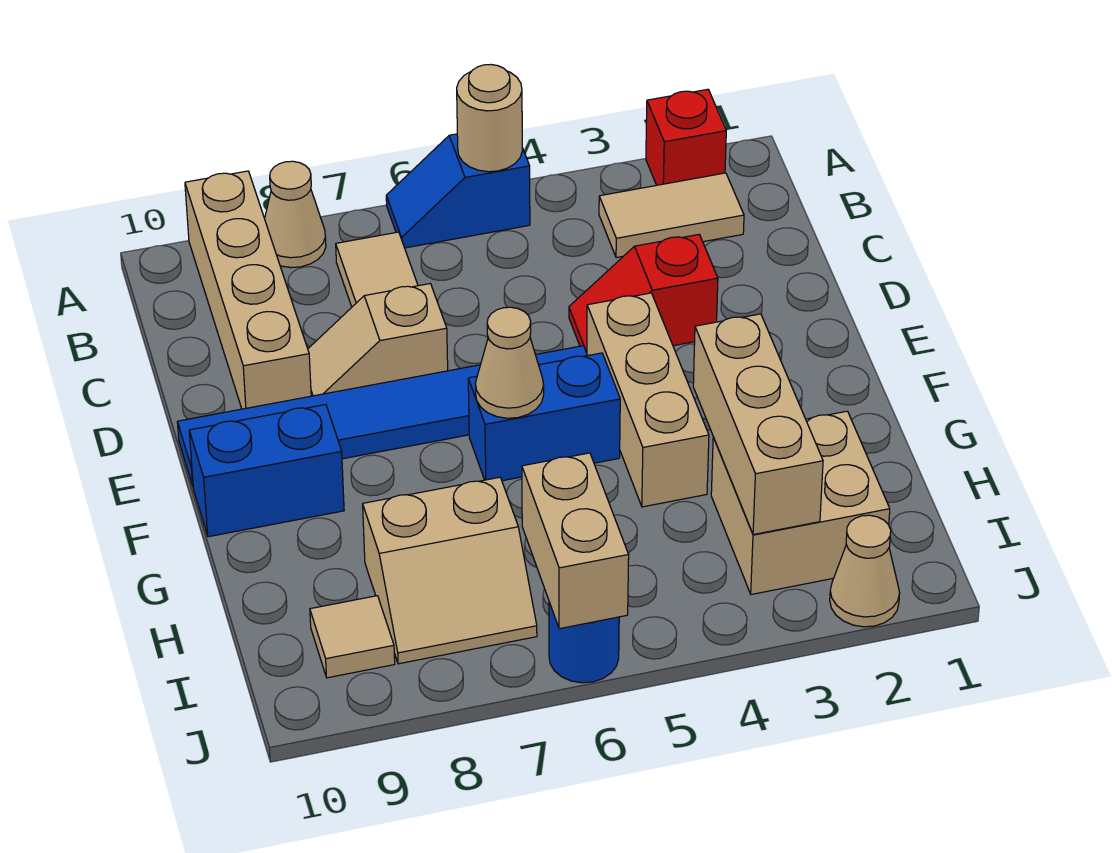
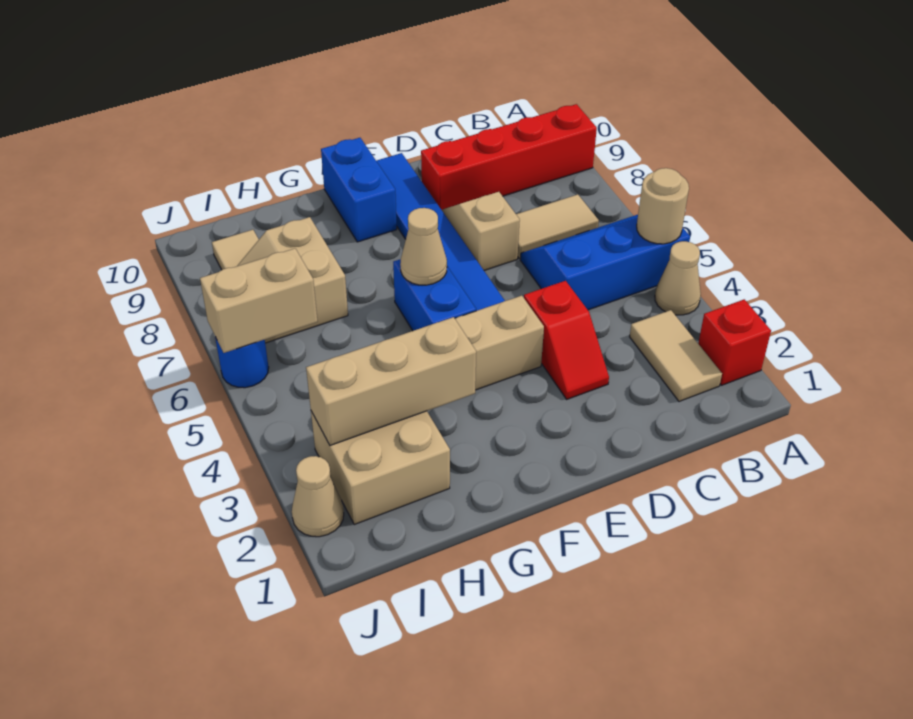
blue 1x2 slope [386,134,530,248] -> blue 2x3 slope [521,215,690,310]
tan 1x1 cone [265,161,326,268] -> tan 1x1 cone moved to [655,241,701,315]
tan 1x4 brick [185,171,311,409] -> red 1x4 brick [421,104,597,210]
red 1x2 slope [569,234,718,353] -> red 1x2 slope turned to [524,281,609,399]

